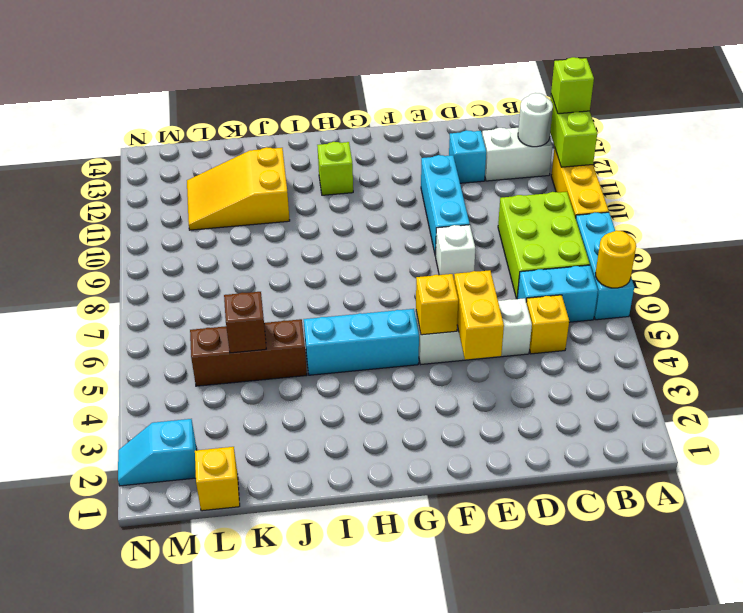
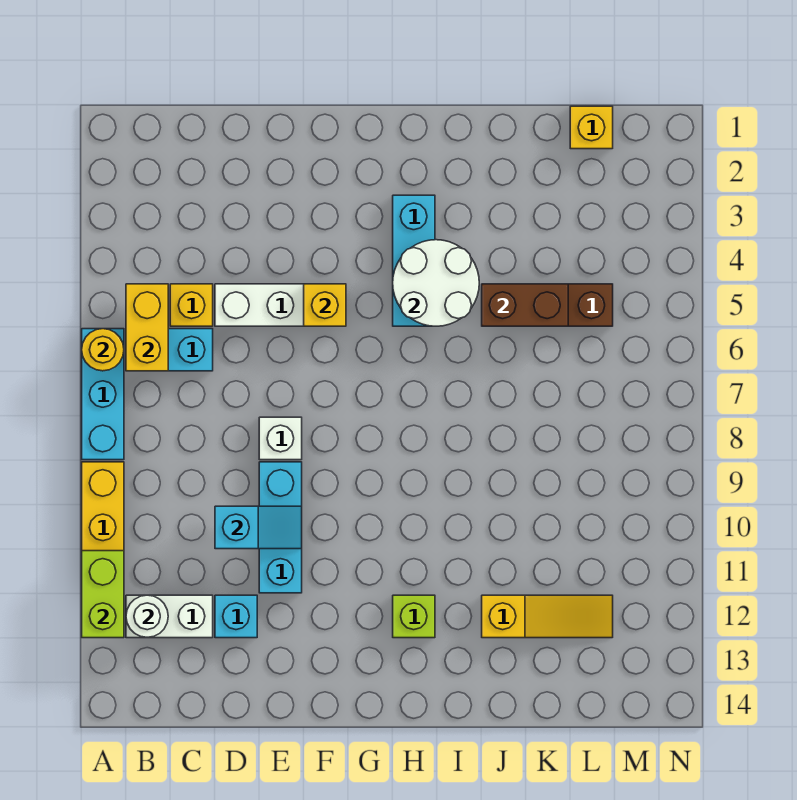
lime 1x1 brick [551,57,594,114] -> none
lime 2x3 brick [498,192,590,299] -> none
yellow 1x2 brick [454,270,504,360] -> yellow 1x2 brick moved to [126,284,168,371]
cyan 1x3 brick [304,309,419,375] -> cyan 1x3 brick turned to [393,195,435,326]
none -> white 2x2 round brick [393,240,479,326]
yellow 2x3 slope [187,147,290,230] -> yellow 1x3 slope [482,595,613,638]
brown 1x1 brick [224,292,266,353] -> brown 1x2 brick [482,284,568,326]
cyan 1x2 slope [118,419,197,486] -> cyan 1x2 slope moved to [215,506,302,549]

